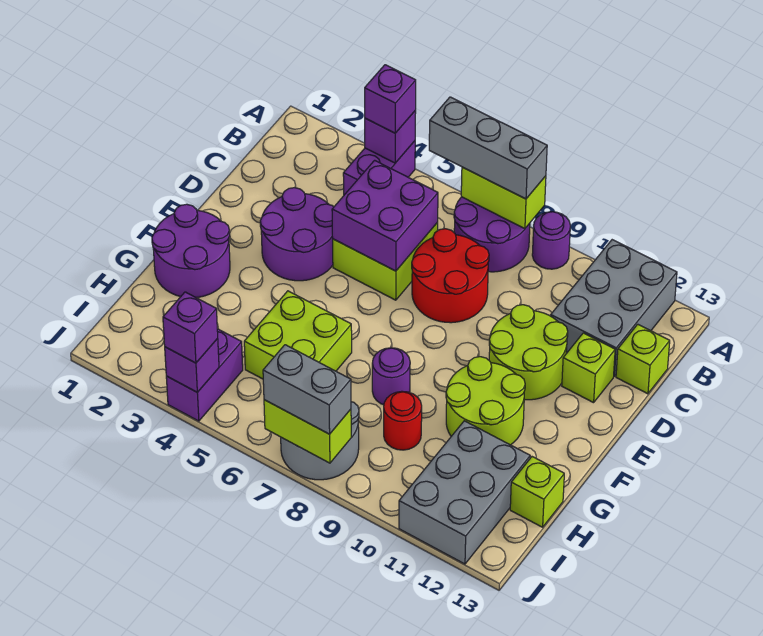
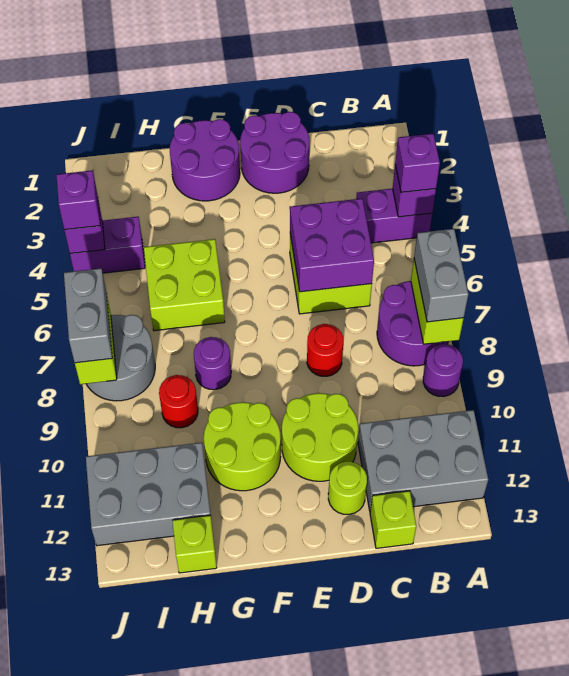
grey 1x3 brick [429,97,547,199] -> grey 1x2 brick [414,229,468,322]
red 2x2 round brick [412,229,489,323] -> red 1x1 round brick [307,324,343,376]
purple 2x2 round brick [260,188,334,281] -> purple 2x2 round brick moved to [240,112,309,193]
lime 1x1 brick [562,333,615,403] -> lime 1x1 round brick [328,462,367,515]

